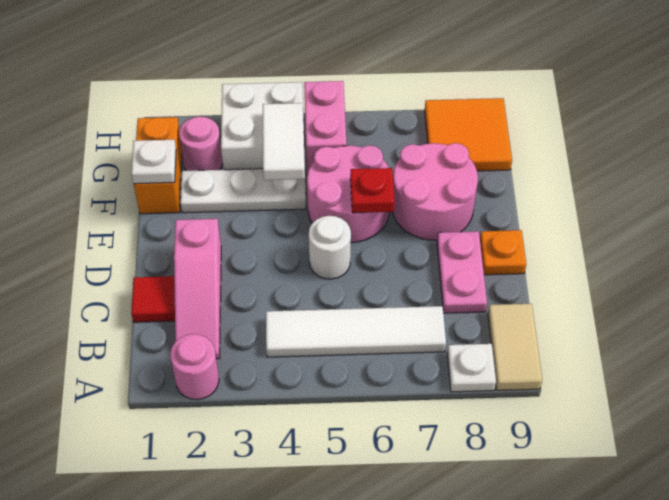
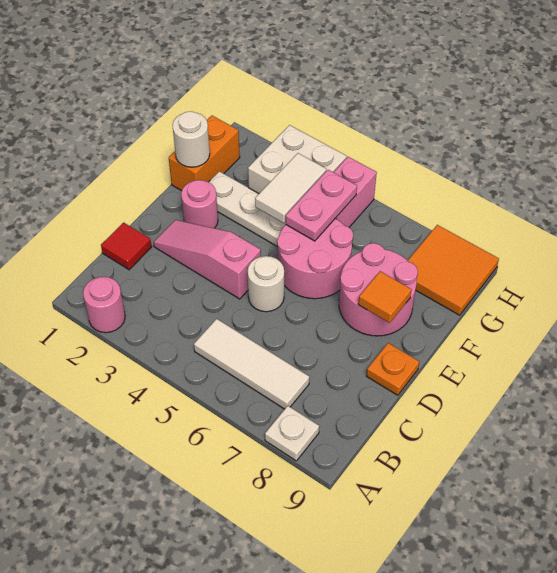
tan 1x2 tile [488,304,542,390] -> none
pink 1x3 slope [174,219,221,359] -> pink 1x3 slope turned to [153,220,261,299]
white 1x4 tile [266,306,446,357] -> white 1x3 tile [194,319,309,409]
pink 1x2 plate [437,231,487,313] -> pink 1x2 plate moved to [286,170,357,241]
red 1x1 plate [350,168,395,213] -> none
none -> orange 1x1 tile [358,271,412,323]
white 1x1 plate [131,140,176,184] -> white 1x1 round brick [172,111,210,167]
pink 1x1 round brick [179,117,223,171] -> pink 1x1 round brick moved to [181,180,218,228]

